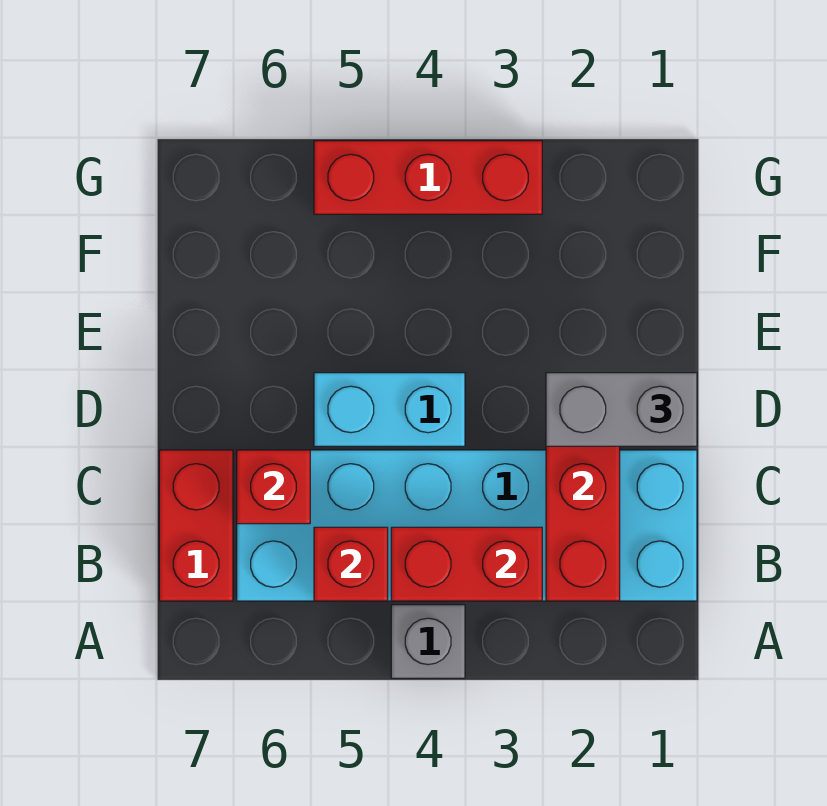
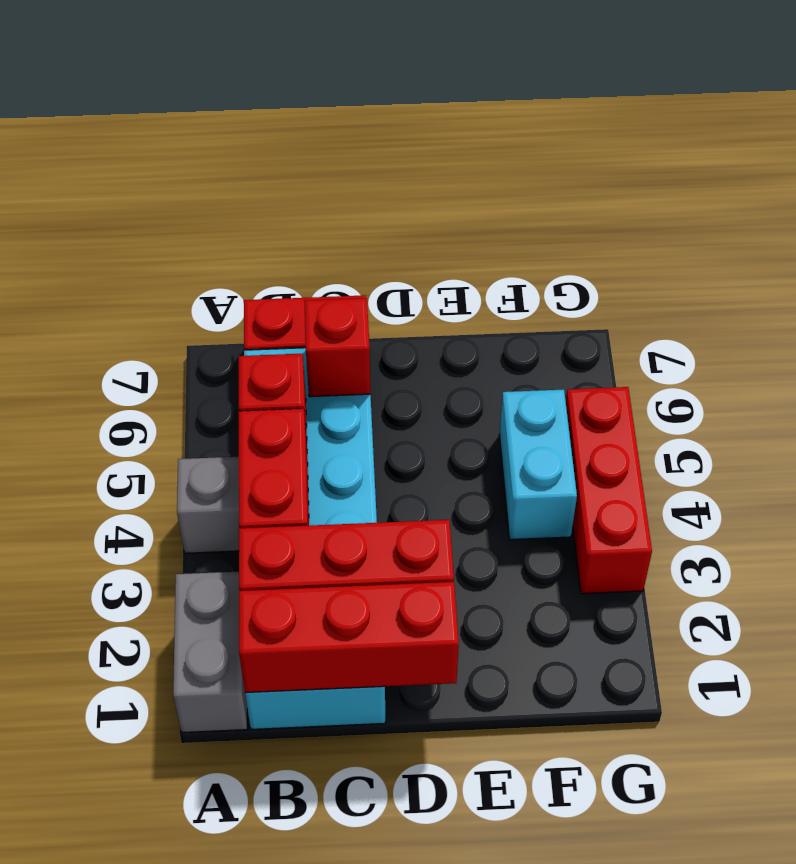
none -> red 1x3 brick [239,582,459,693]
grey 1x2 brick [546,373,697,446] -> grey 1x2 brick moved to [173,572,247,733]
cyan 1x2 brick [314,373,465,446] -> cyan 1x2 brick moved to [499,390,577,540]

